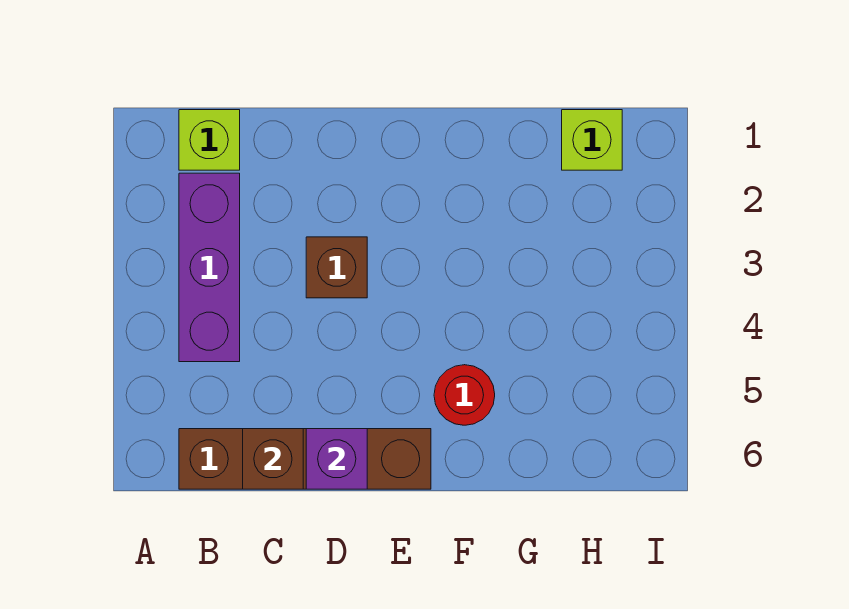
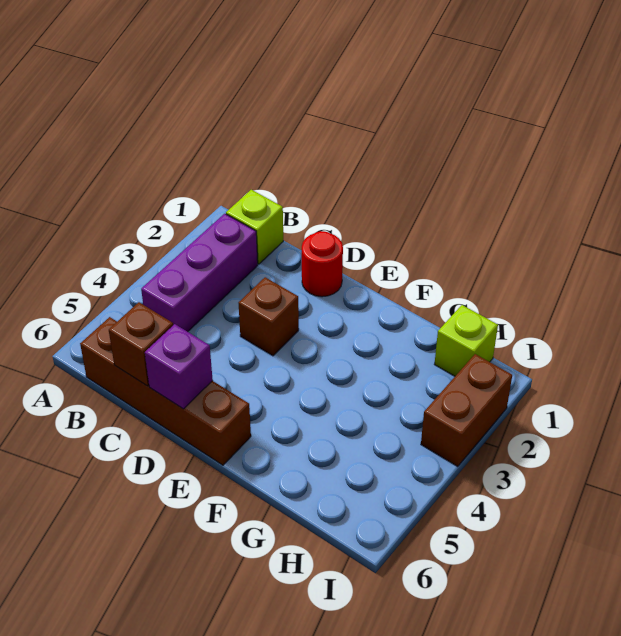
red 1x1 round brick [434,365,495,425] -> red 1x1 round brick moved to [302,231,343,297]
none -> brown 1x2 brick [421,354,512,466]

